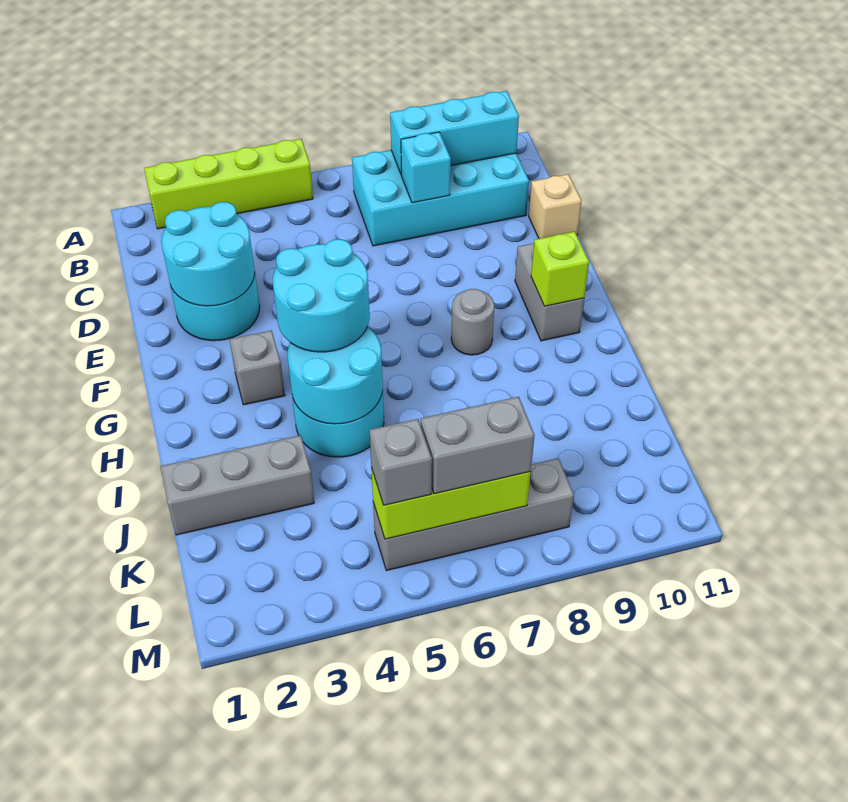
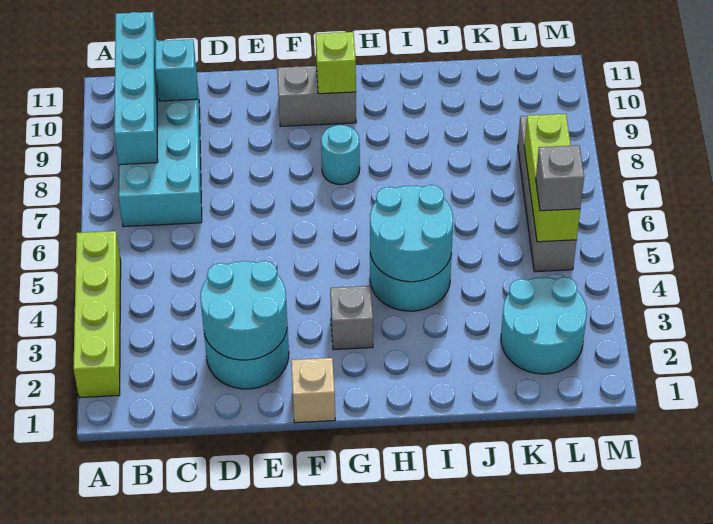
cyan 1x3 brick [390,91,519,175] -> cyan 1x4 brick [114,12,158,165]
cyan 1x1 brick [401,132,451,203] -> cyan 1x1 brick moved to [155,39,197,101]
tan 1x1 brick [529,174,582,239] -> tan 1x1 brick moved to [291,358,335,423]
cyan 2x2 round brick [273,239,370,352] -> cyan 2x2 round brick moved to [501,277,587,374]
grey 1x1 round brick [451,289,494,355] -> cyan 1x1 round brick [321,125,360,185]
grey 1x3 brick [160,435,314,535] -> none
grey 1x2 brick [421,397,535,494] -> none

